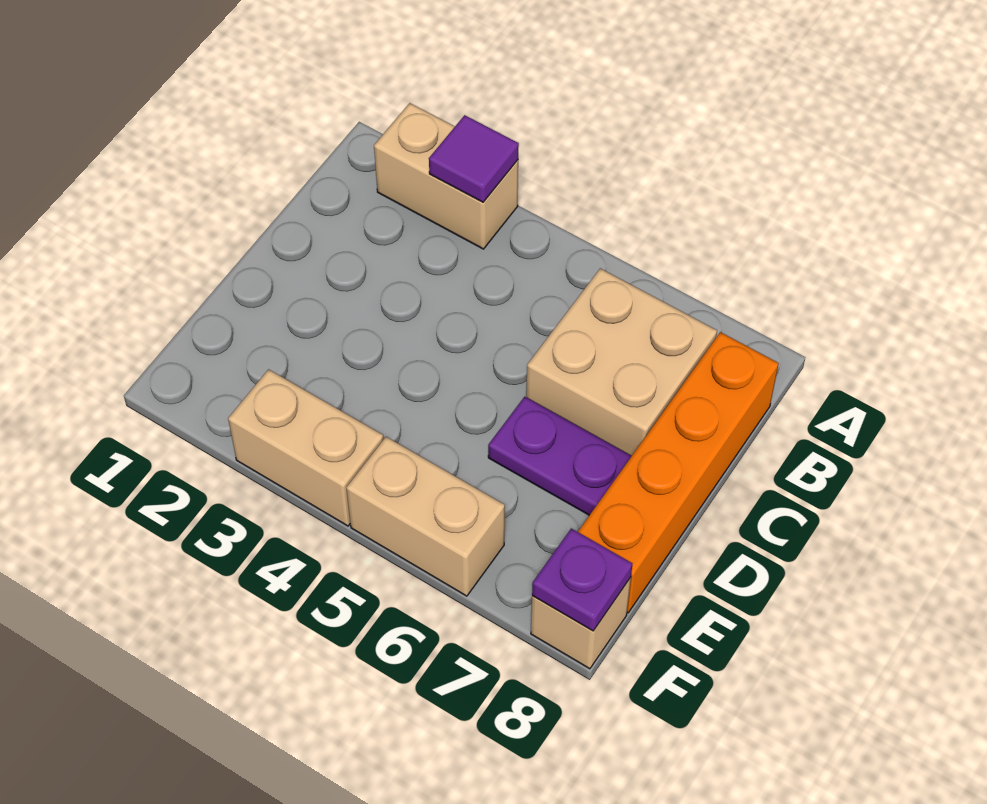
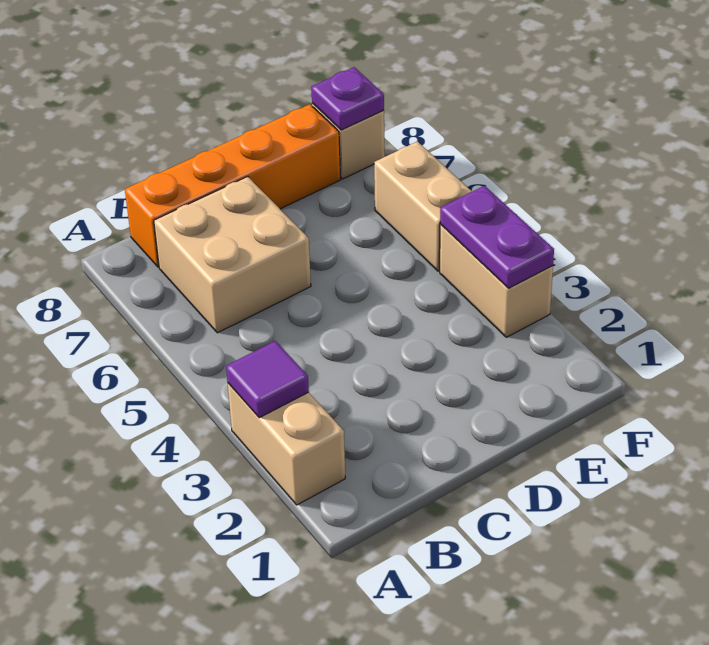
purple 1x2 plate [488,397,631,515] -> purple 1x2 plate moved to [440,186,554,288]

